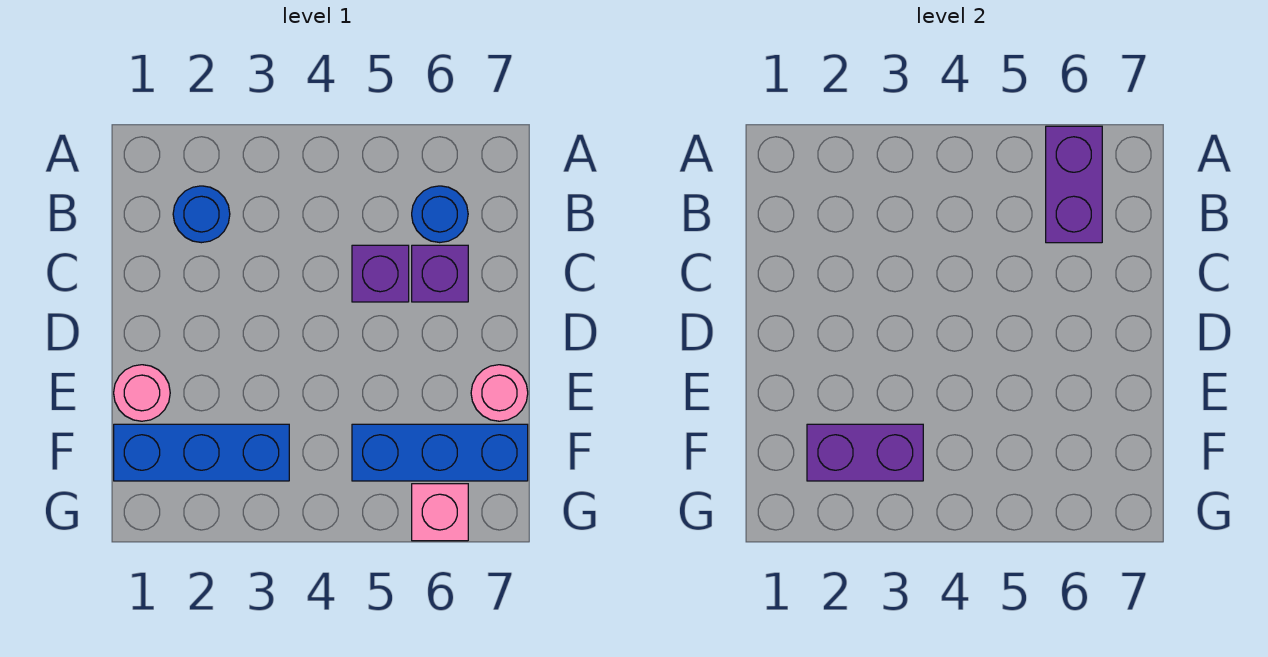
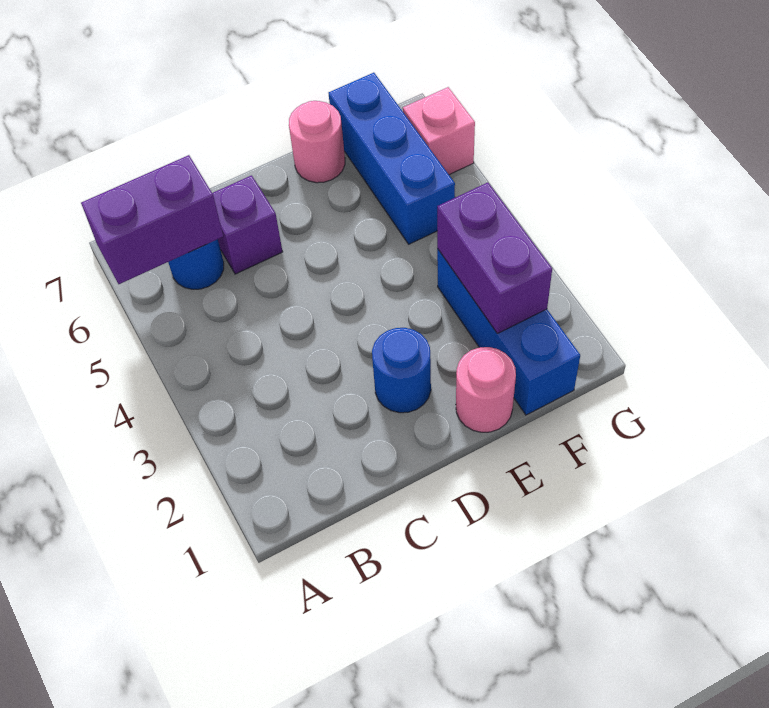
blue 1x1 round brick [173,186,230,243] -> blue 1x1 round brick moved to [372,328,431,413]
purple 1x1 brick [352,245,409,302] -> none

